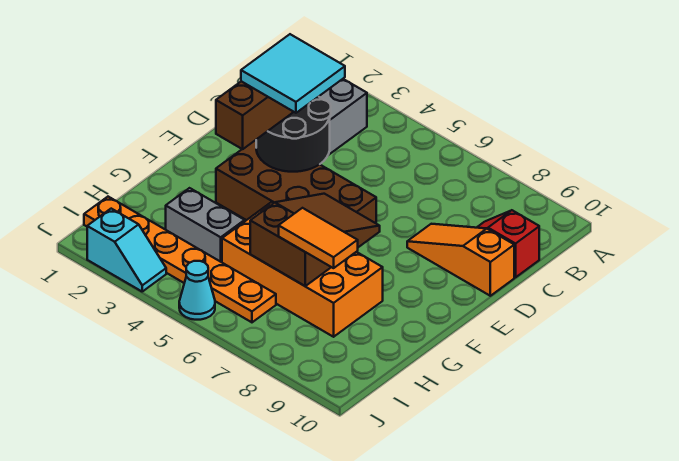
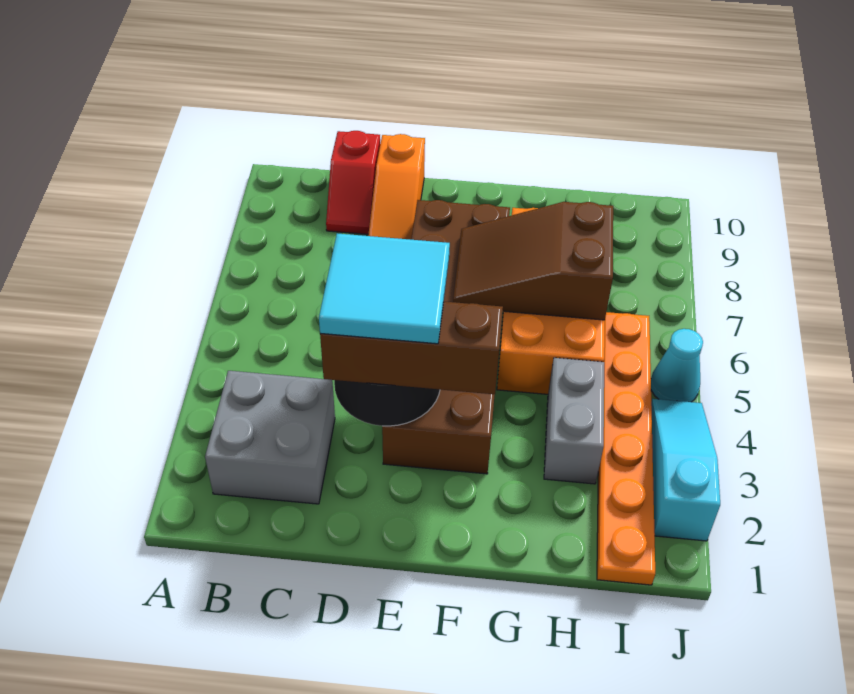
brown 2x4 brick [216,140,376,223] -> brown 2x6 brick [382,200,510,474]
orange 1x2 tile [279,208,358,268] -> none
cyan 1x2 slope [87,209,166,291] -> cyan 1x3 slope [651,399,720,541]

